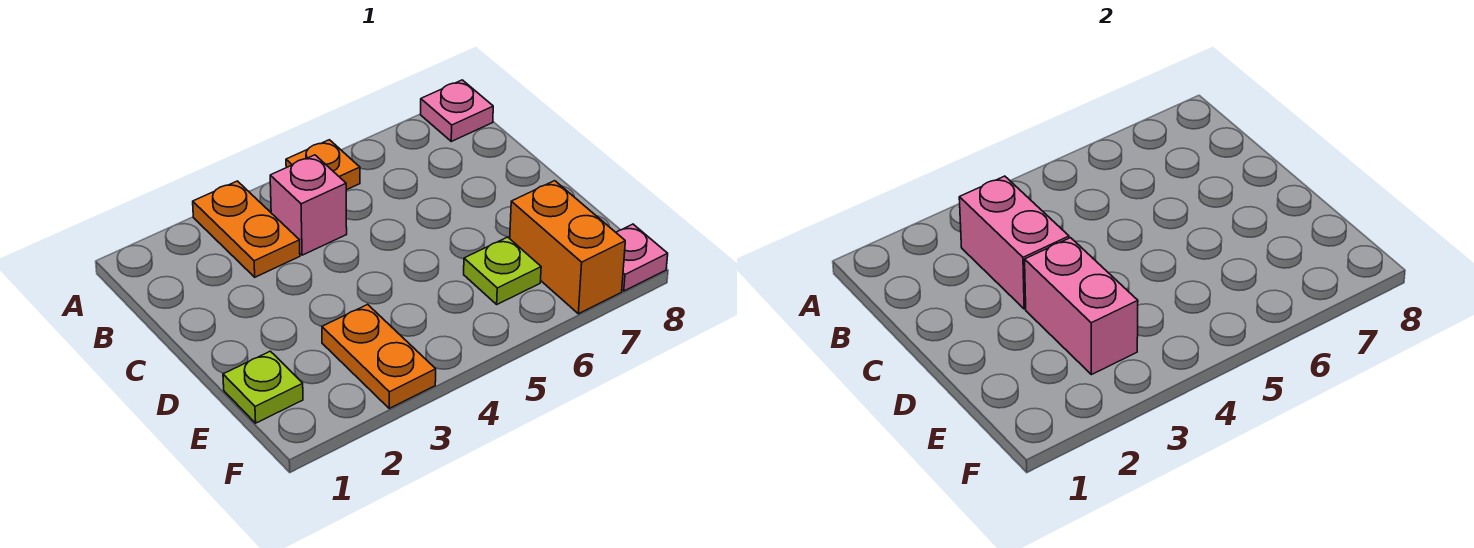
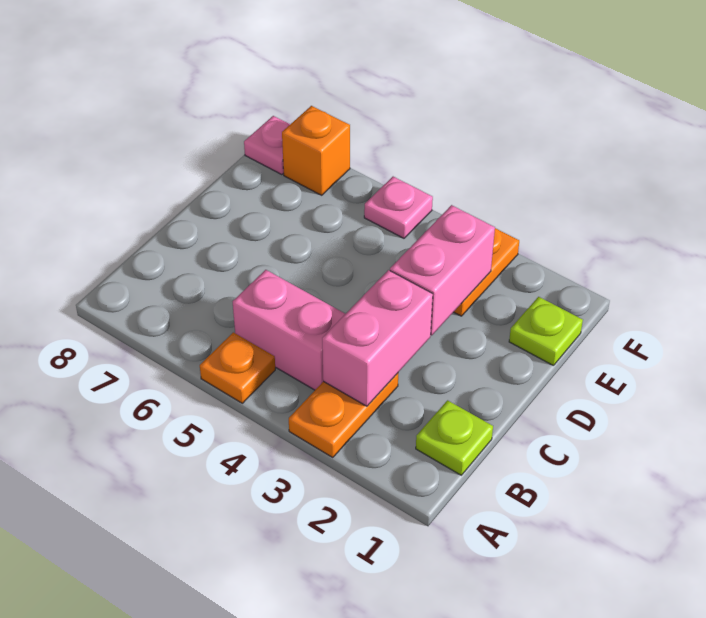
pink 1x1 plate [421,80,493,141] -> pink 1x1 plate moved to [364,177,433,238]
pink 1x1 brick [270,155,347,255] -> pink 1x2 brick [233,270,345,390]
lime 1x1 plate [464,237,541,304] -> lime 1x1 plate moved to [416,400,493,475]
orange 1x2 brick [510,181,625,314] -> orange 1x1 brick [282,106,350,195]

